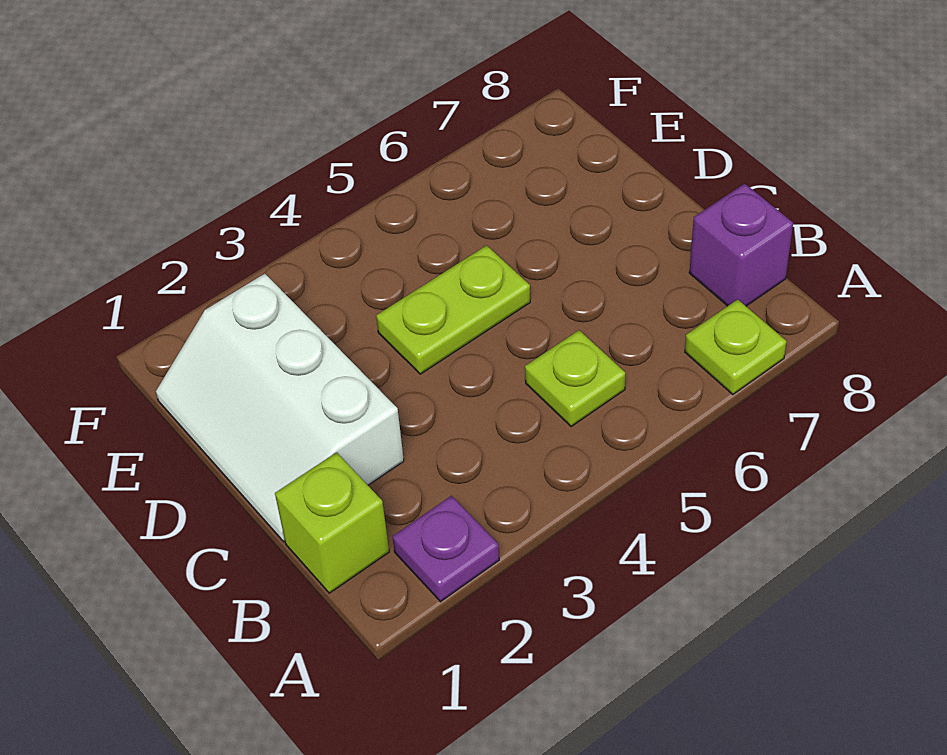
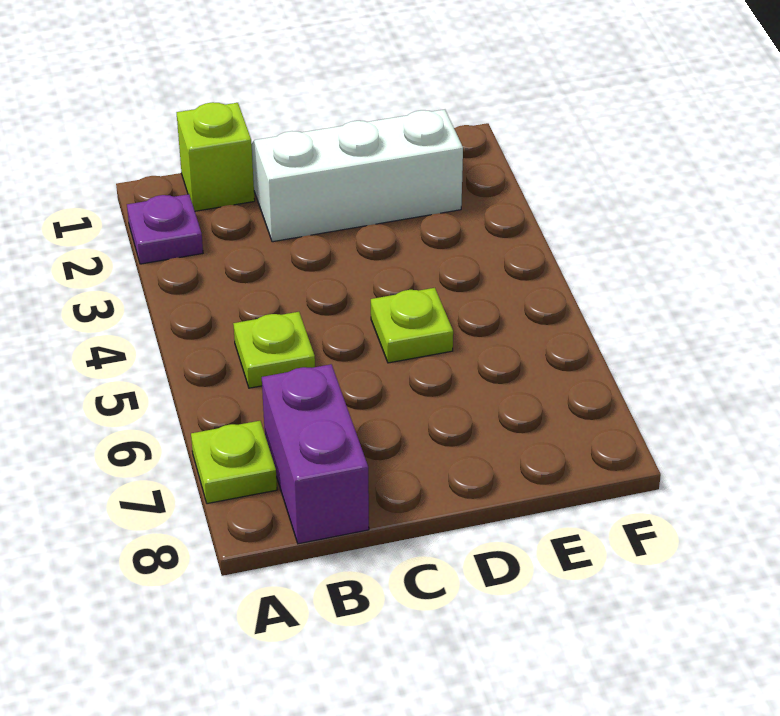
purple 1x1 brick [689,184,793,306] -> purple 1x2 brick [262,364,369,544]
lime 1x2 plate [376,245,530,374] -> lime 1x1 plate [371,288,453,363]

